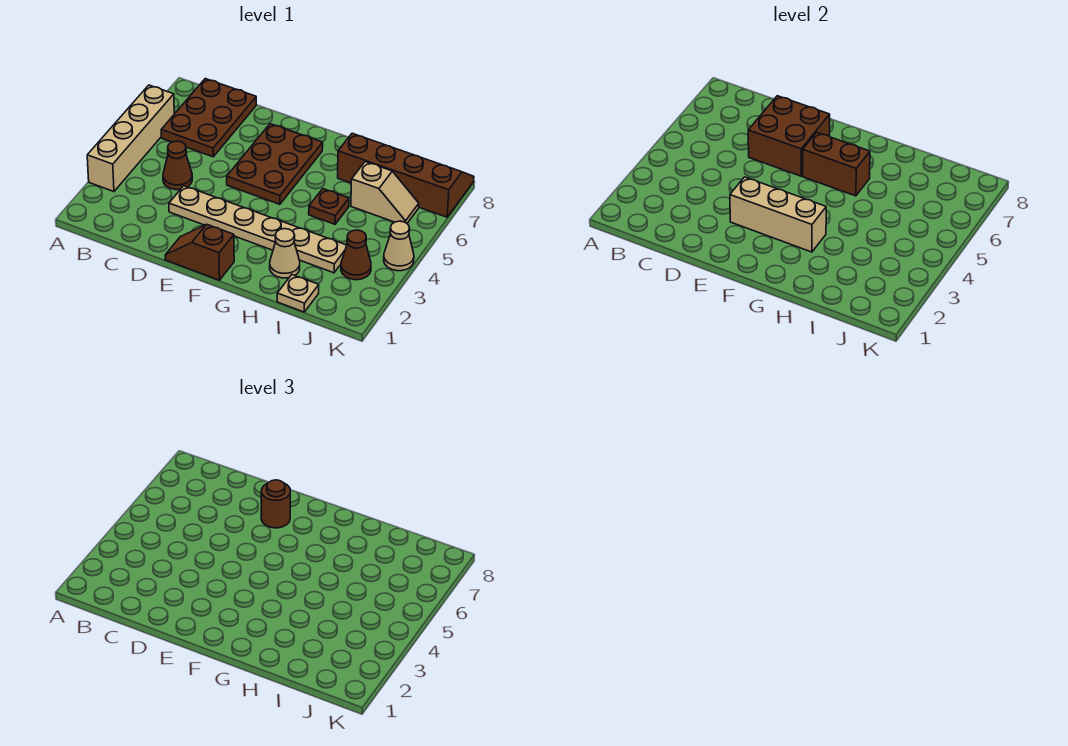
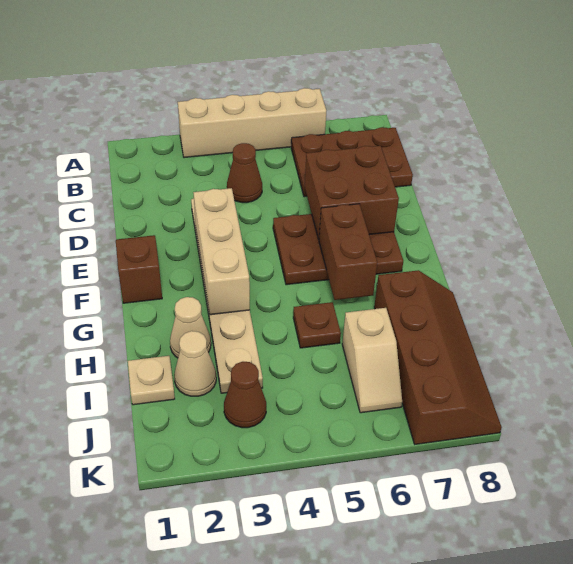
brown 1x1 round brick [261,480,290,528] -> none
tan 1x1 cone [384,221,414,271] -> tan 1x1 cone moved to [174,331,216,396]

